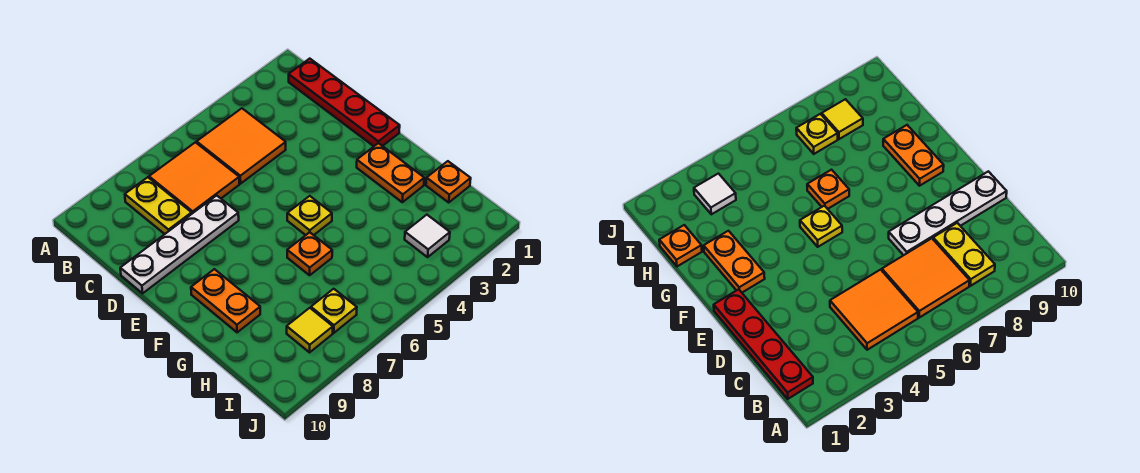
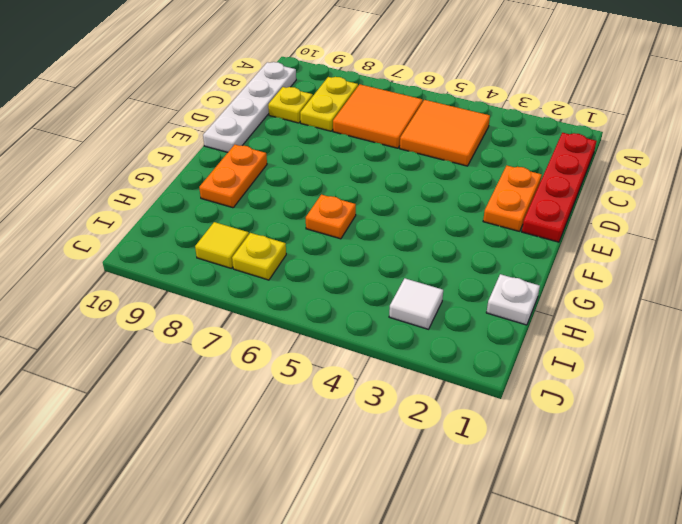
white 1x4 plate [120,195,239,293] -> white 1x4 plate turned to [203,62,296,152]
orange 1x2 plate [357,143,424,202] -> orange 1x2 plate moved to [483,166,542,231]
yellow 1x1 plate [287,196,332,235] -> yellow 1x1 plate moved to [268,87,313,123]
orange 1x1 plate [426,161,471,202] -> white 1x1 plate [486,274,540,325]

